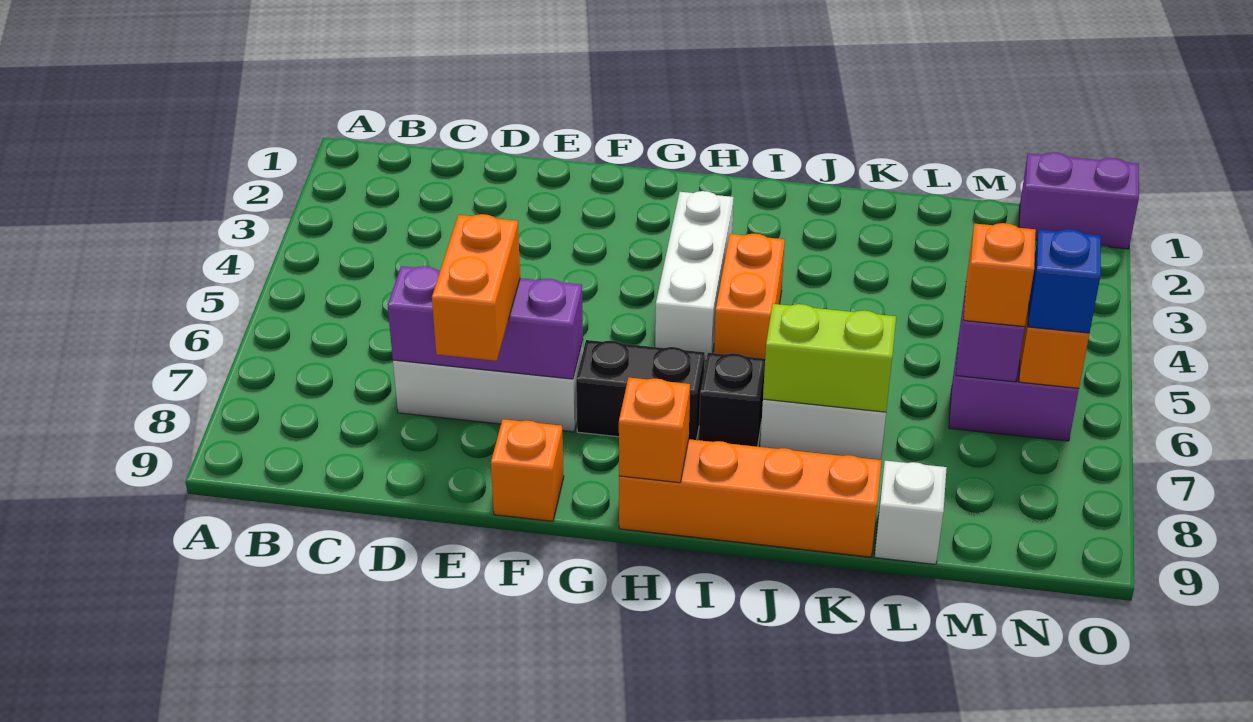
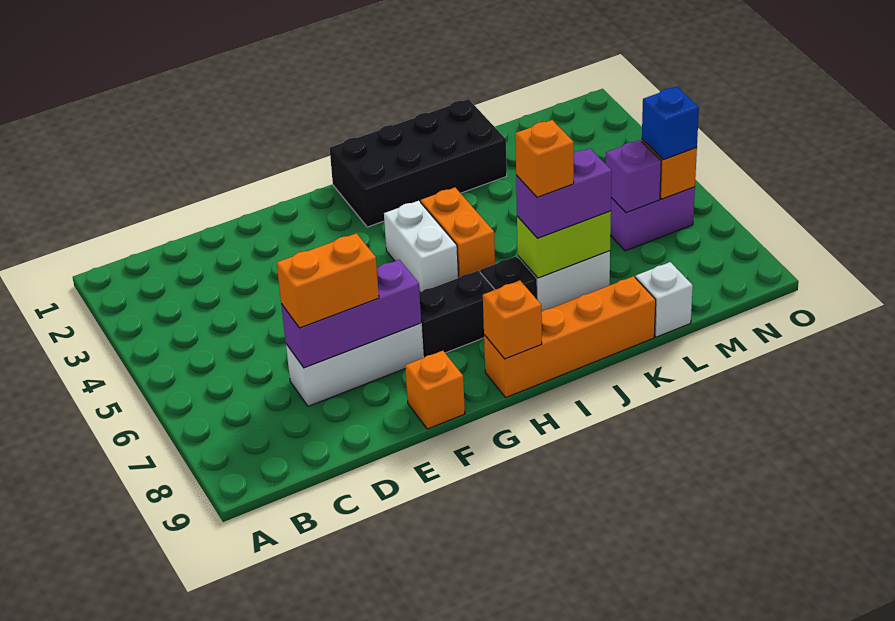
orange 1x2 brick [432,214,520,361] -> orange 1x2 brick turned to [277,233,379,328]
none -> black 2x4 brick [330,99,507,227]
white 1x3 brick [655,191,734,361] -> white 1x2 brick [384,201,458,292]
orange 1x1 brick [964,223,1036,327] -> orange 1x1 brick moved to [515,120,574,197]
purple 1x2 brick [1019,152,1139,249] -> purple 1x2 brick moved to [516,148,612,238]

